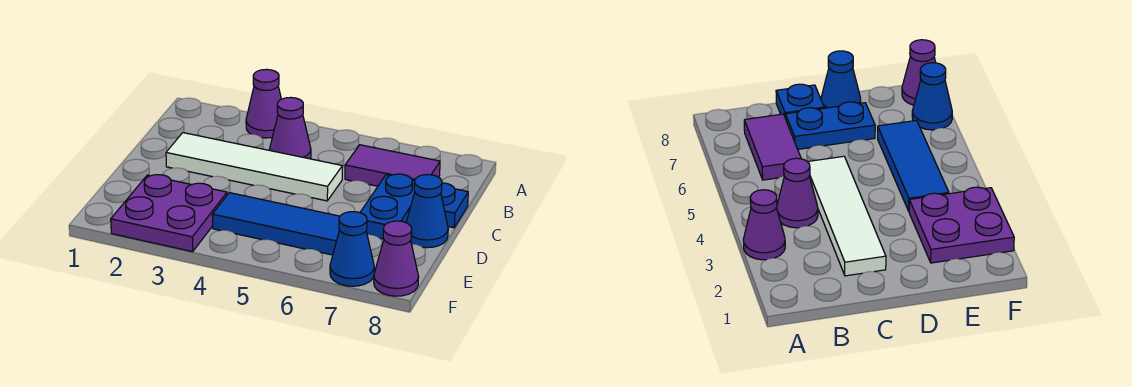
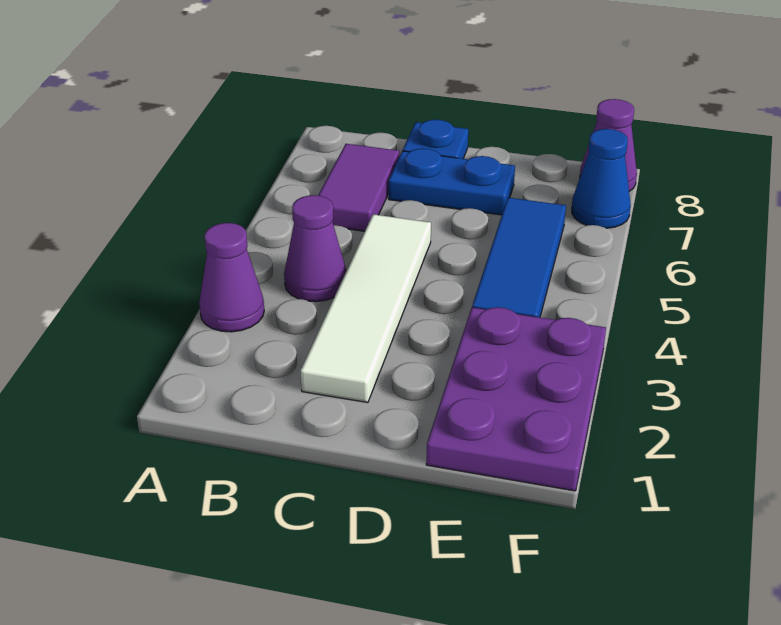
blue 1x1 cone [406,175,448,248] -> none
purple 2x2 plate [111,175,227,252] -> purple 2x3 plate [426,307,606,491]

